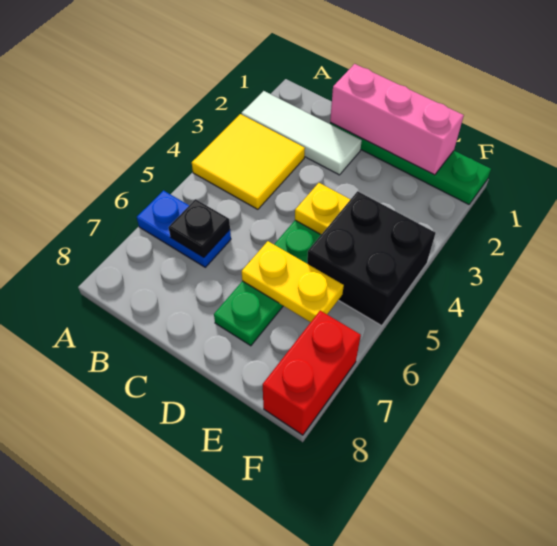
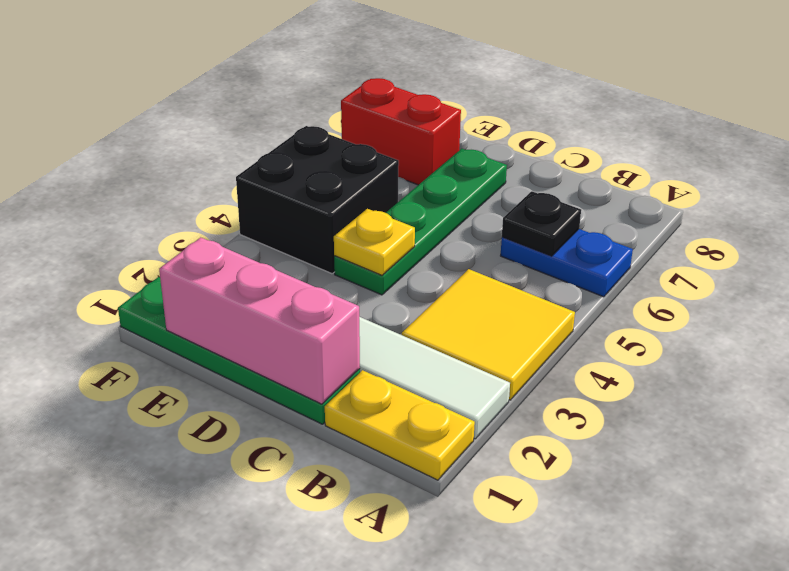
yellow 1x2 plate [242,241,344,322] -> yellow 1x2 plate moved to [325,370,475,480]
red 1x2 brick [263,311,361,435] -> red 1x2 brick turned to [341,78,461,185]

